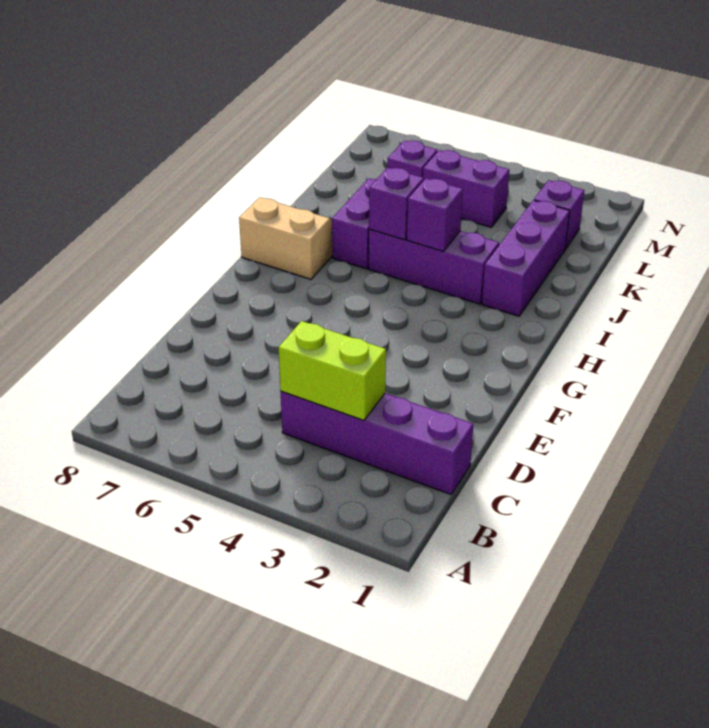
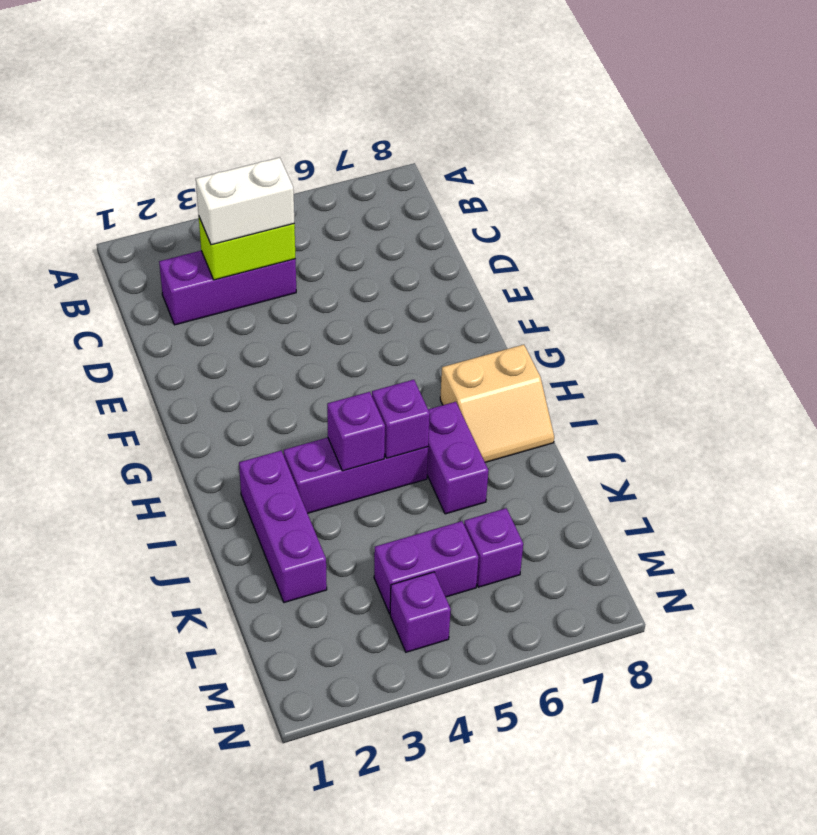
purple 1x4 brick [281,391,473,494] -> purple 1x3 brick [159,251,296,325]
none -> white 1x2 brick [196,157,294,245]
purple 1x1 brick [534,180,584,249] -> purple 1x1 brick moved to [390,572,451,652]

